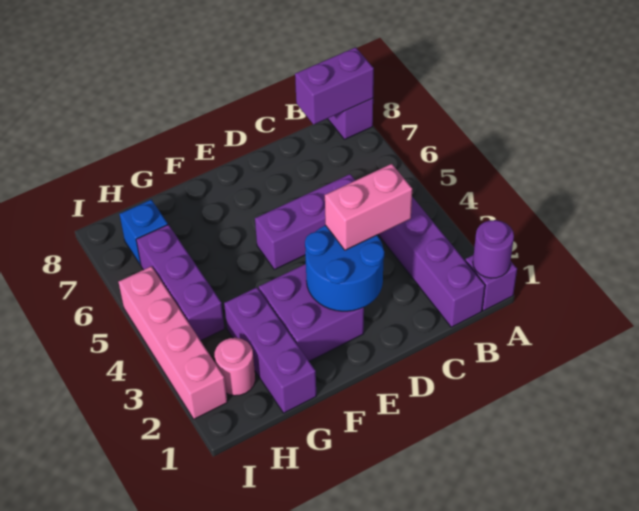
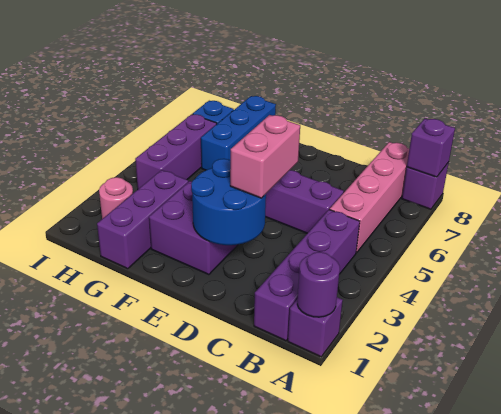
purple 1x2 brick [295,47,374,125] -> purple 1x1 brick [407,119,455,177]
pink 1x2 brick [325,164,412,250] -> pink 1x2 brick turned to [230,115,300,198]
none -> blue 1x3 brick [201,96,276,170]
pink 1x4 brick [118,266,227,419] -> pink 1x4 brick moved to [330,142,409,253]

